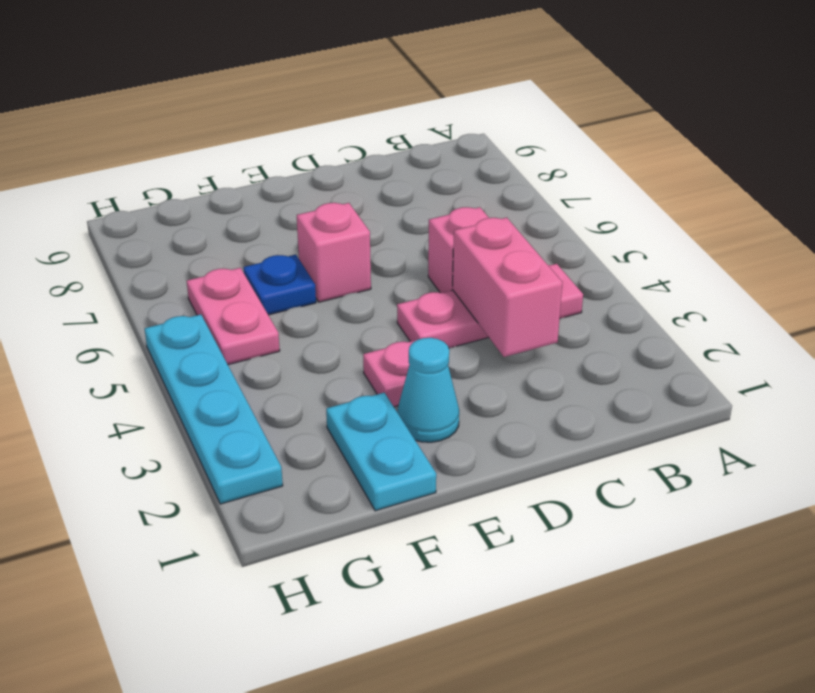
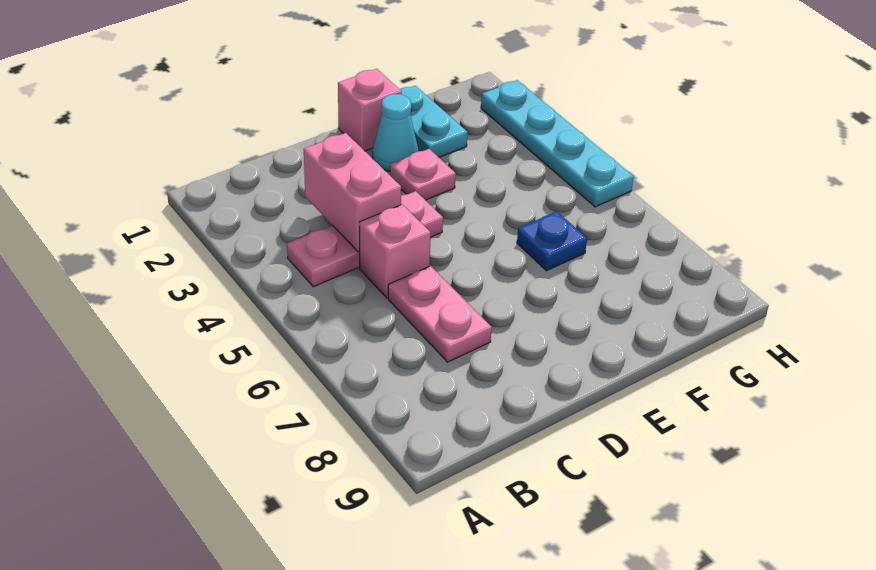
pink 1x1 brick [297,203,371,302] -> pink 1x1 brick moved to [338,69,402,151]
pink 1x2 plate [187,268,280,365] -> pink 1x2 plate moved to [388,266,492,362]

